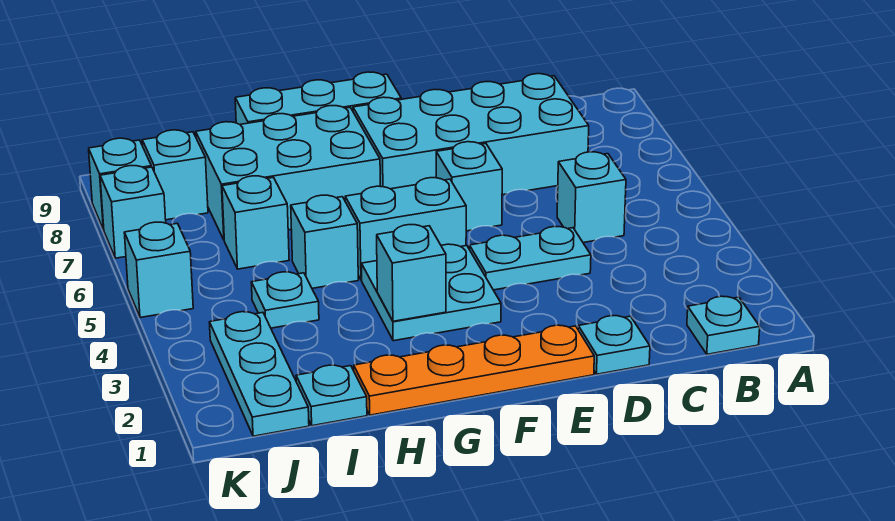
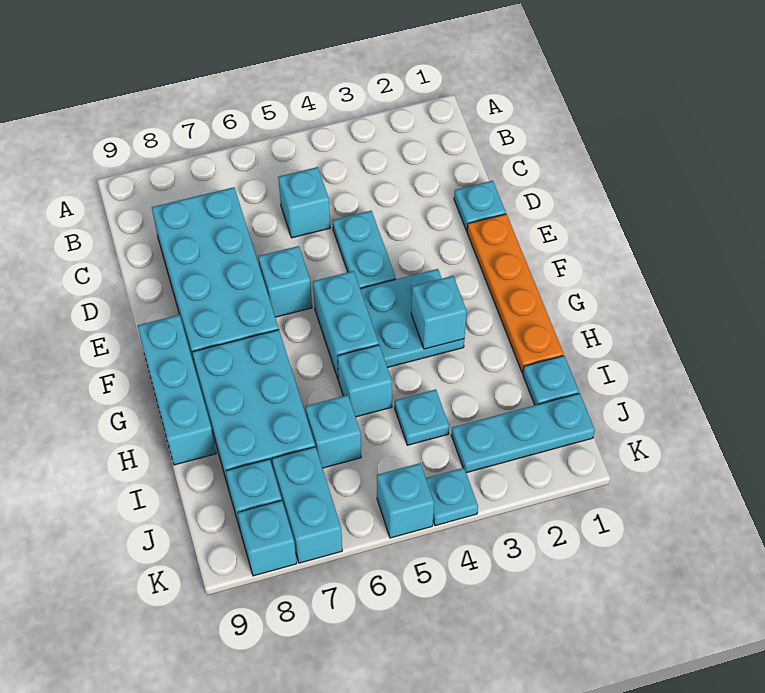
cyan 1x1 plate [687,296,760,354] -> cyan 1x1 plate moved to [426,468,478,526]
cyan 1x1 brick [100,166,166,258] -> cyan 1x2 brick [272,447,342,563]

